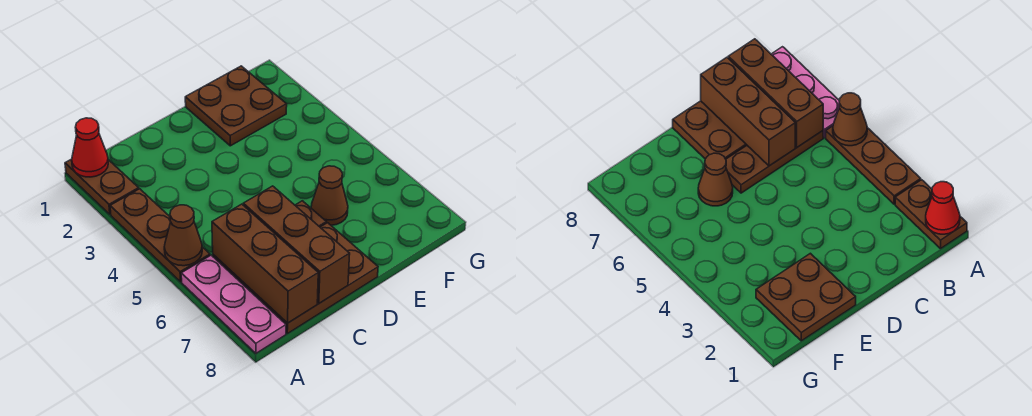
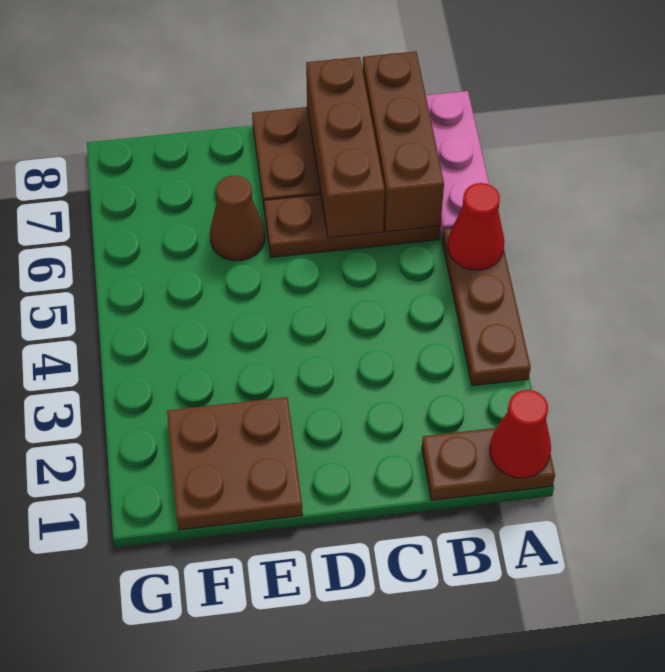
brown 1x2 plate [65,159,139,214] -> brown 1x2 plate turned to [422,428,555,500]
brown 1x1 cone [164,205,202,266] -> red 1x1 cone [448,183,504,270]

